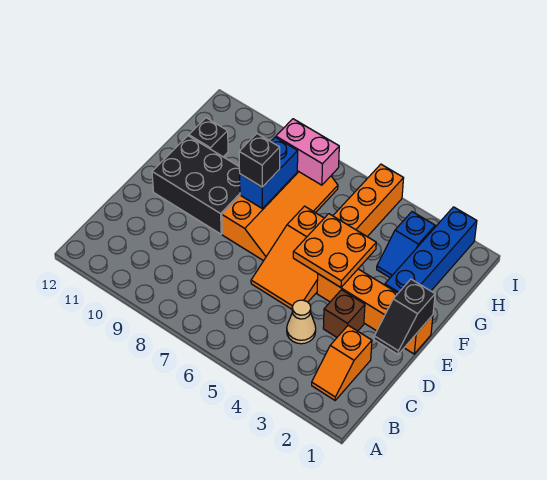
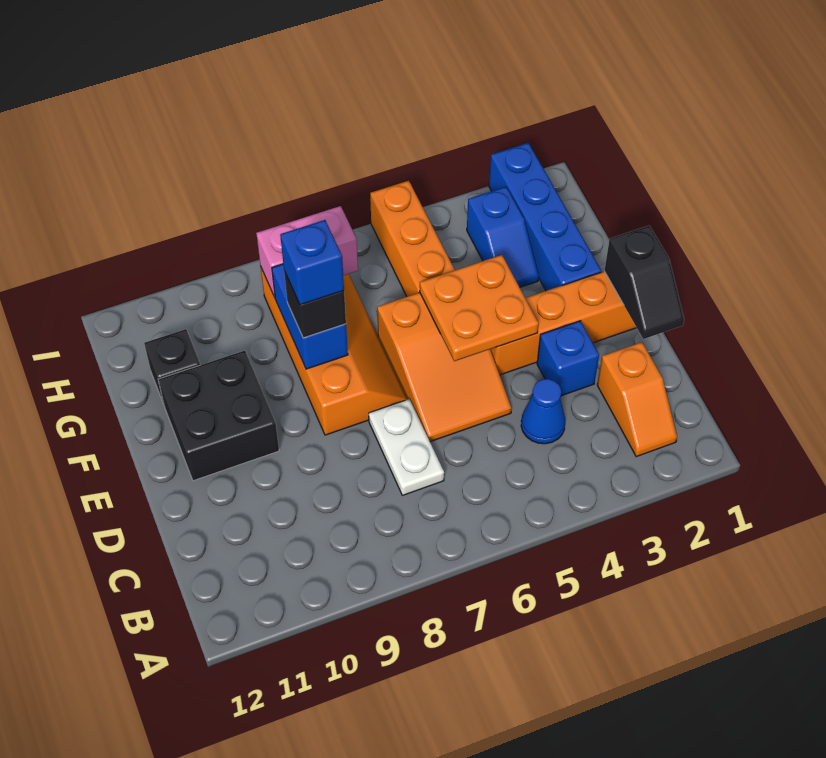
tan 1x1 cone [287,300,316,344] -> blue 1x1 cone [521,379,565,444]
none -> white 1x2 plate [369,399,444,495]
brown 1x1 brick [323,290,365,337] -> blue 1x1 brick [537,321,599,396]
black 2x3 brick [152,136,240,234] -> black 2x2 brick [158,351,279,481]
none -> blue 1x1 brick [280,220,344,305]

